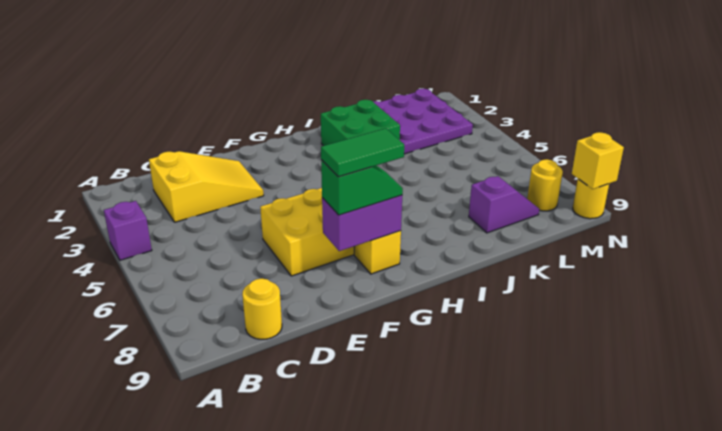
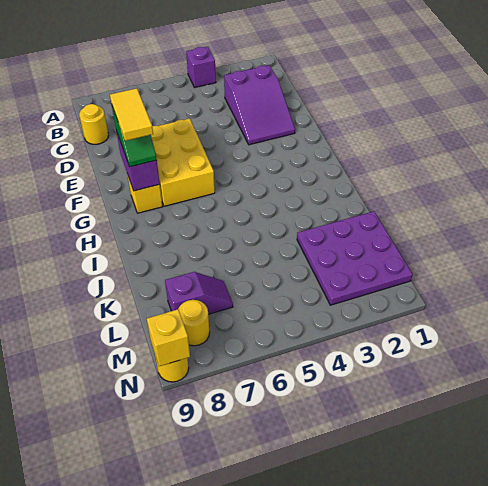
yellow 2x3 slope [149,151,264,222] -> purple 2x3 slope [224,65,295,145]
green 1x2 tile [321,128,404,177] -> yellow 1x2 tile [110,88,153,141]
green 2x2 brick [321,100,400,146] -> none
purple 1x2 slope [469,176,539,233] -> purple 1x2 slope turned to [165,272,233,314]

